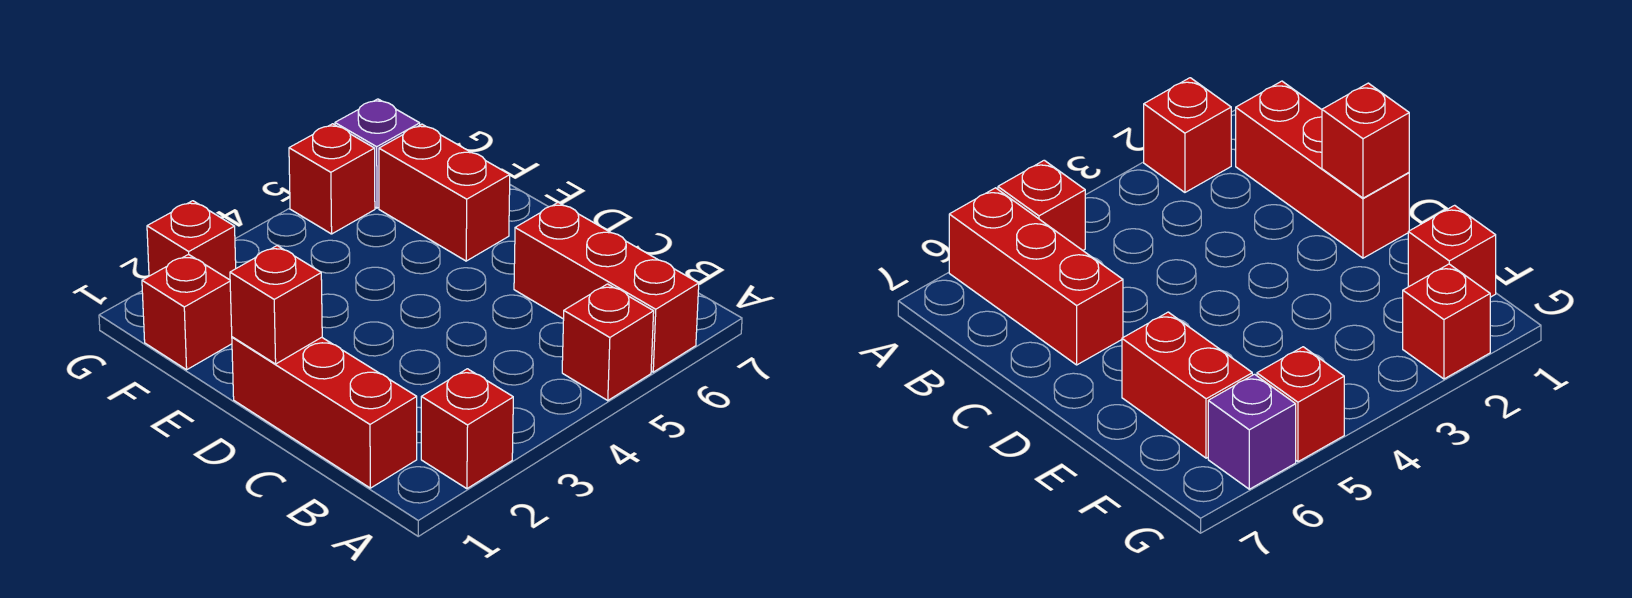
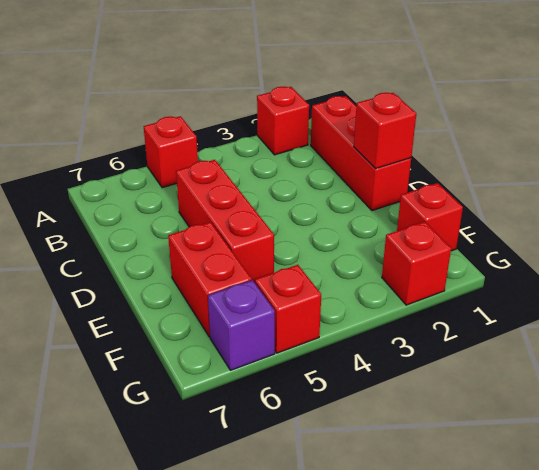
red 1x3 brick [514,203,699,372] -> red 1x3 brick moved to [176,160,274,283]

